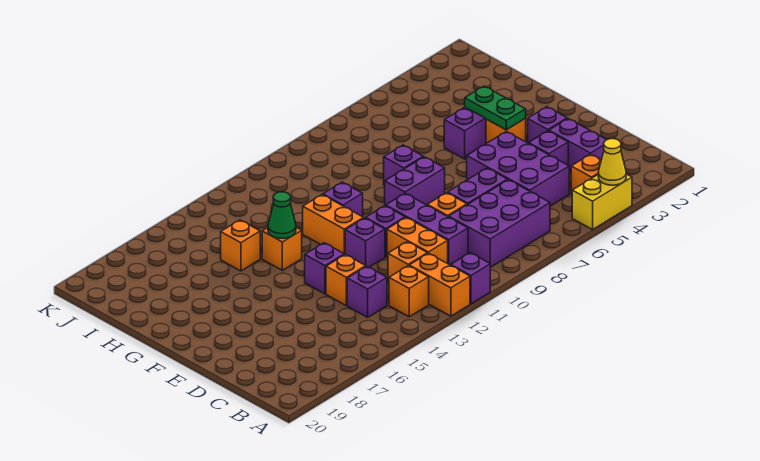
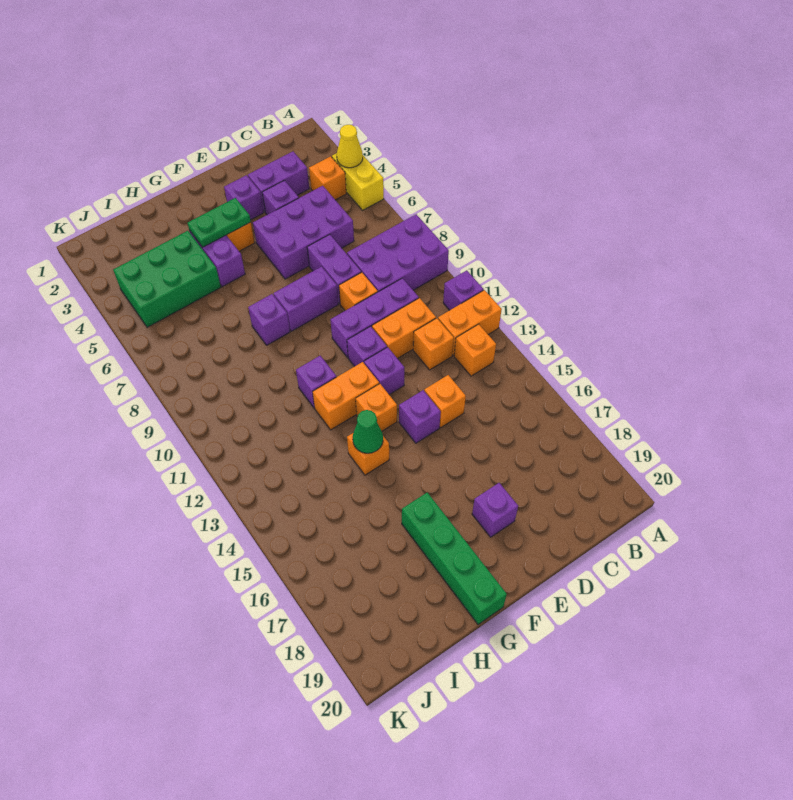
purple 2x3 brick [449,180,550,267] -> purple 2x3 brick turned to [347,214,449,292]
purple 1x1 brick [347,266,387,317] -> purple 1x1 brick moved to [472,483,518,537]
purple 1x2 brick [385,157,445,206] -> purple 1x2 brick turned to [274,267,338,331]
none -> green 1x4 brick [402,492,507,625]
none -> green 2x3 brick [113,231,221,327]
orange 1x1 brick [221,220,260,271] -> orange 1x1 brick moved to [356,384,397,431]

